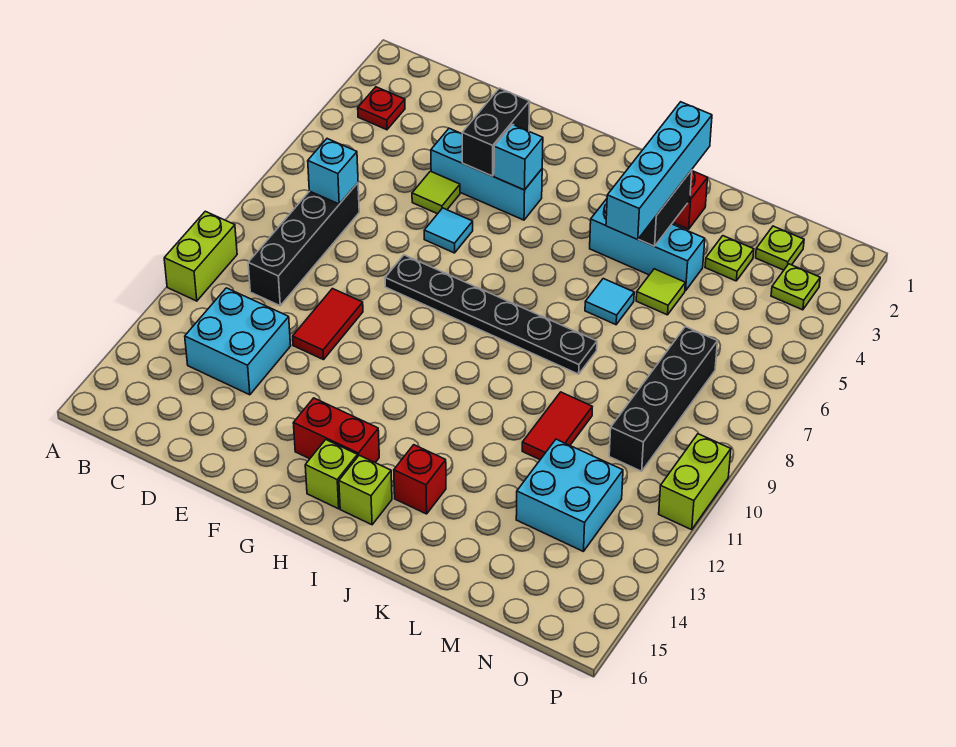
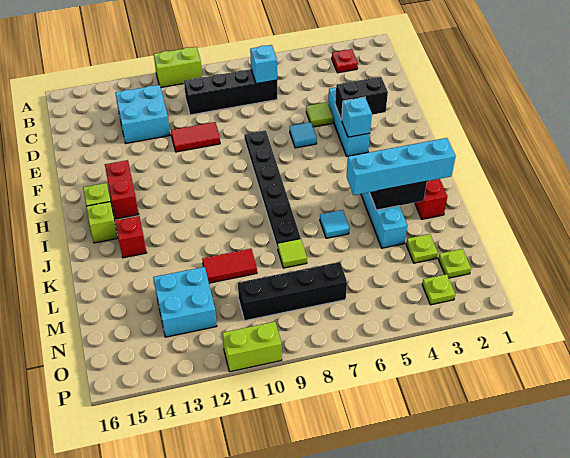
lime 1x1 tile [636,269,685,315] -> lime 1x1 tile moved to [277,239,307,268]

